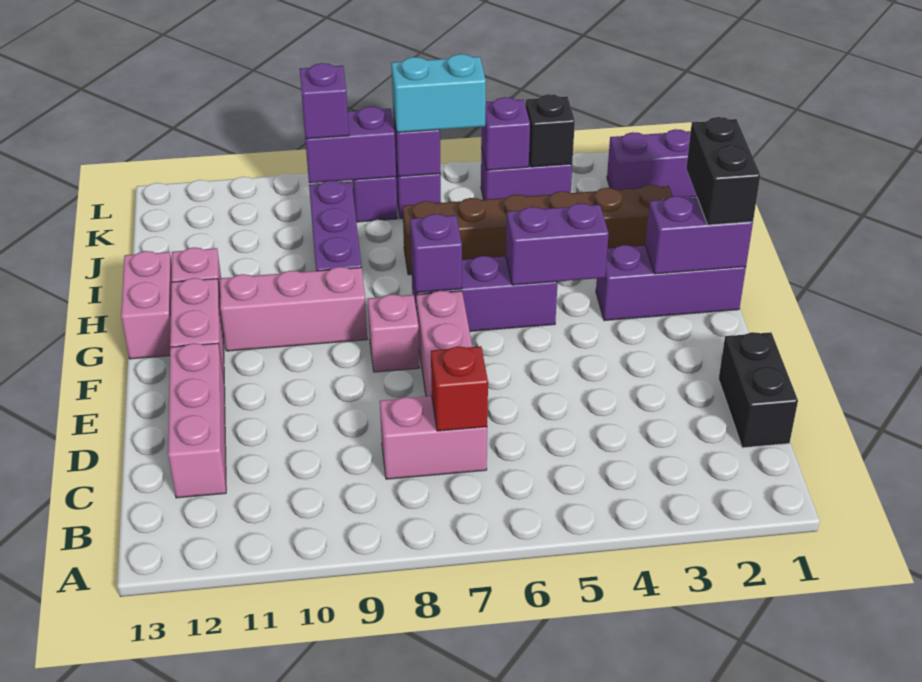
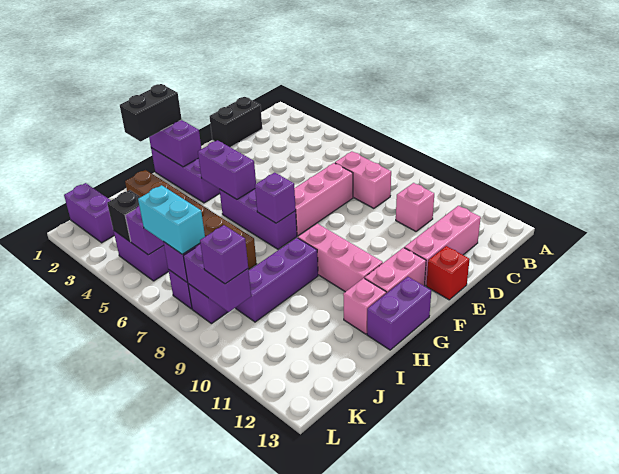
red 1x1 brick [431,346,488,431] -> red 1x1 brick moved to [426,246,470,300]
pink 1x1 brick [368,294,420,372] -> pink 1x1 brick moved to [396,183,434,231]
pink 1x2 brick [121,251,172,359] -> purple 1x2 brick [367,277,431,350]

